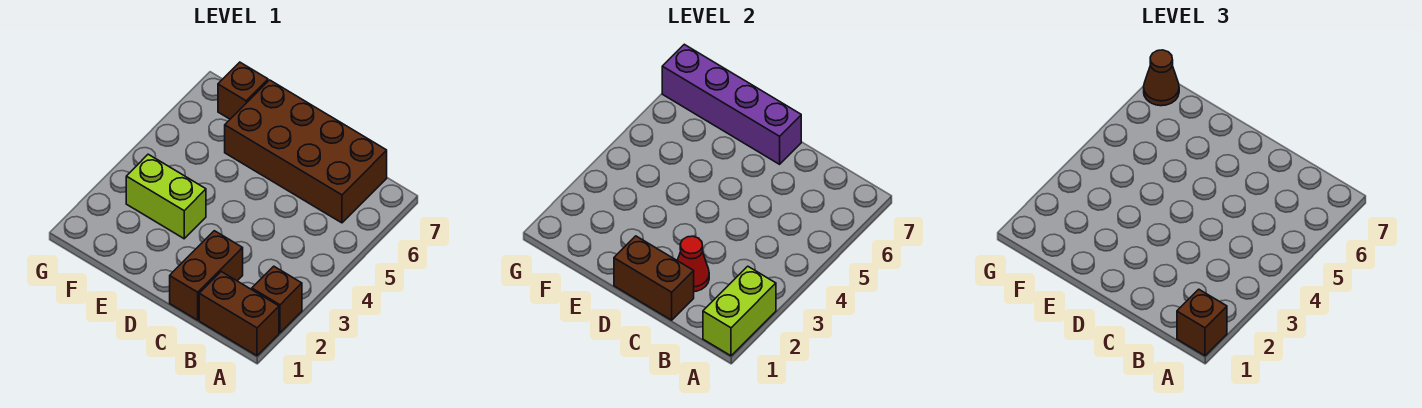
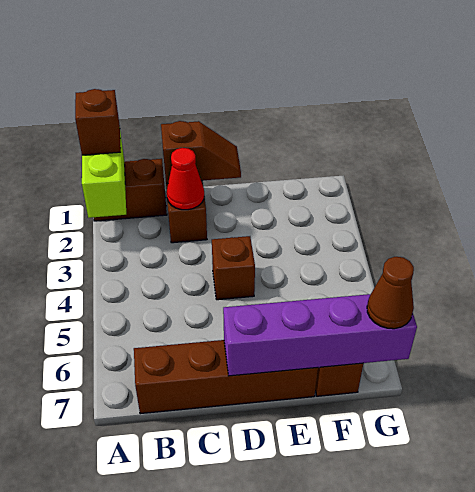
brown 1x1 brick [252,266,302,333] -> brown 1x1 brick moved to [212,236,255,300]
brown 2x4 brick [225,80,387,223] -> brown 1x4 brick [134,340,318,414]
brown 1x2 brick [614,236,694,320] -> brown 1x2 slope [161,121,241,183]
lime 1x2 brick [126,154,206,239] -> none

